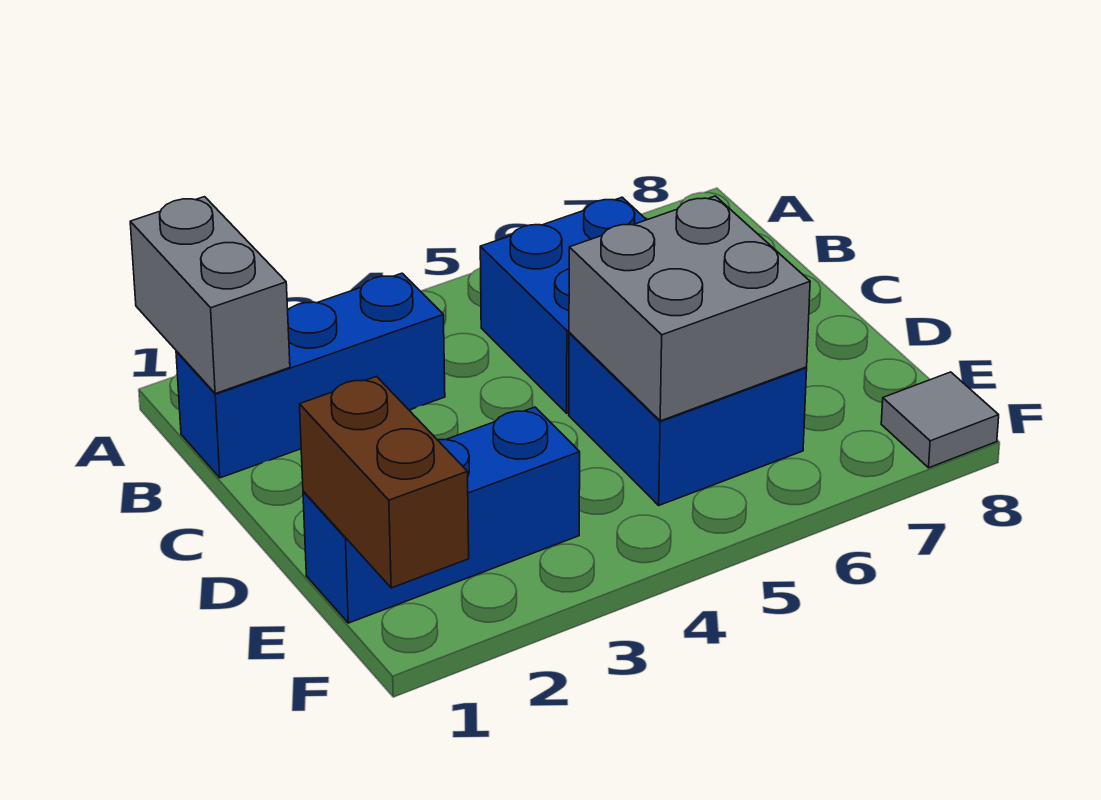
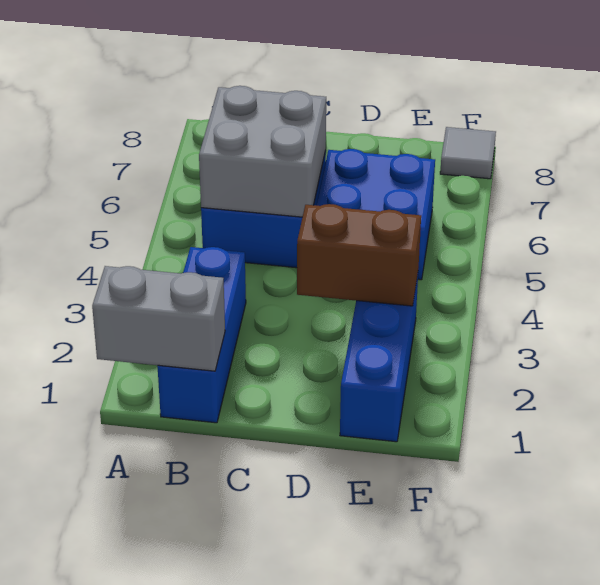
grey 2x2 brick [569,196,810,421] -> grey 2x2 brick moved to [199,86,326,217]
brown 1x2 brick [299,377,469,588] -> brown 1x2 brick moved to [297,204,421,306]

